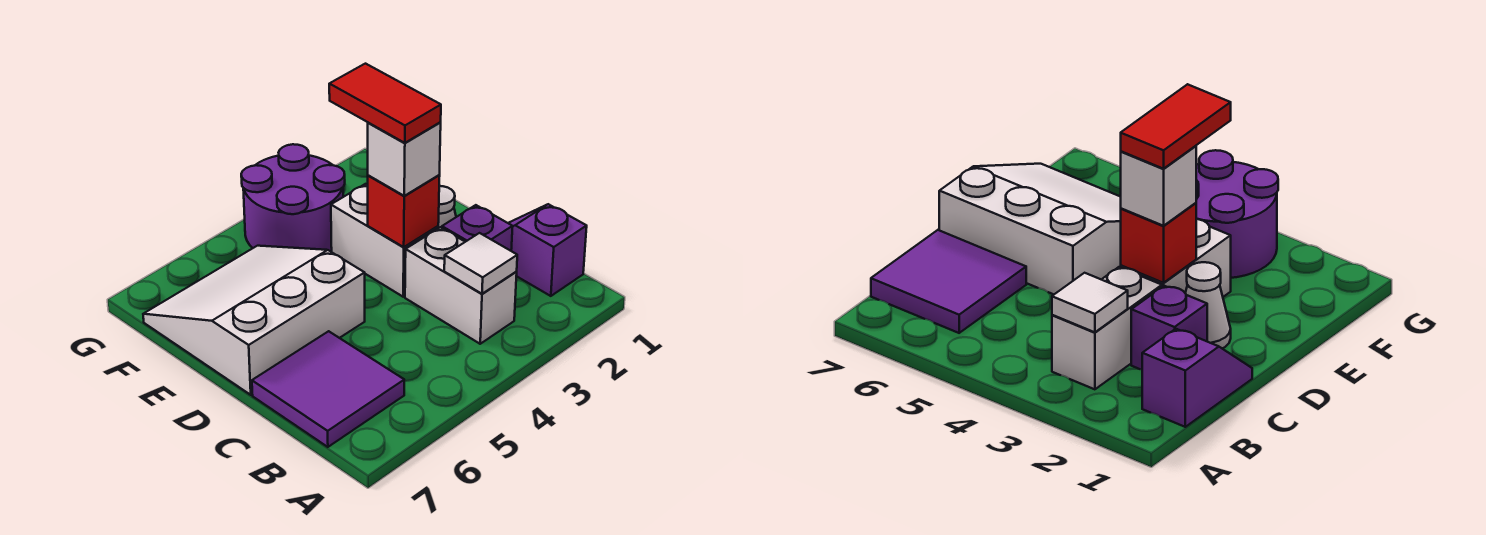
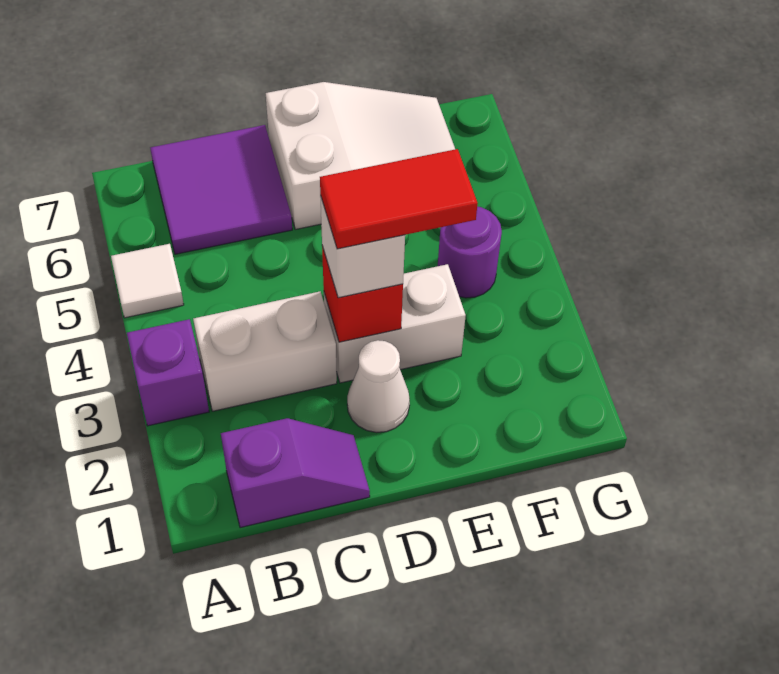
white 1x1 tile [444,233,517,294] -> white 1x1 tile moved to [111,244,184,318]
purple 1x1 brick [442,205,513,251] -> purple 1x1 brick moved to [127,319,209,426]
white 3x3 slope [143,246,365,395] -> white 2x3 slope [266,82,455,229]
purple 2x2 round brick [241,144,345,252] -> purple 1x1 round brick [438,206,502,298]

